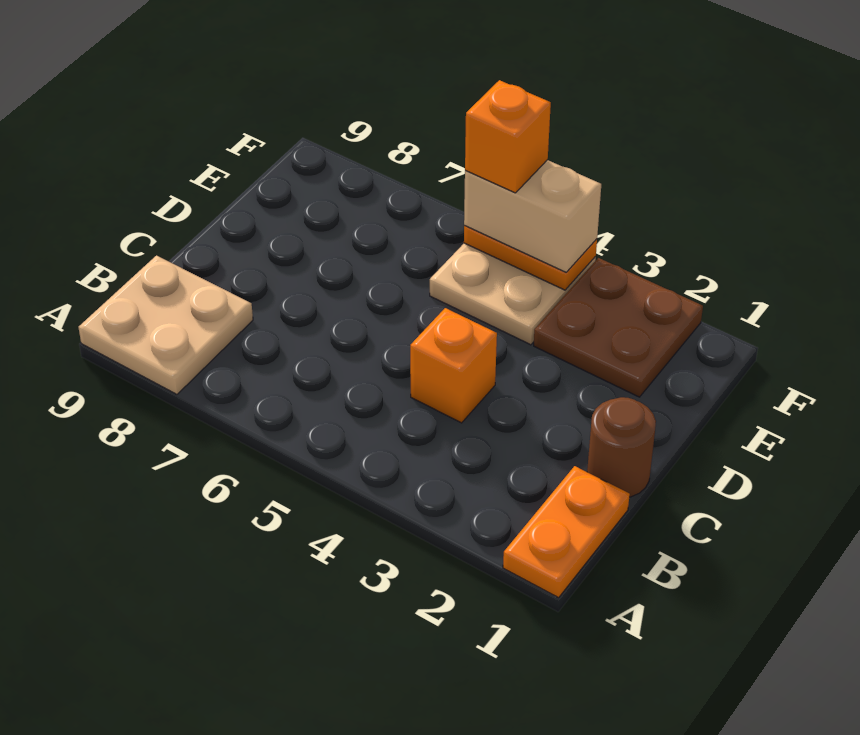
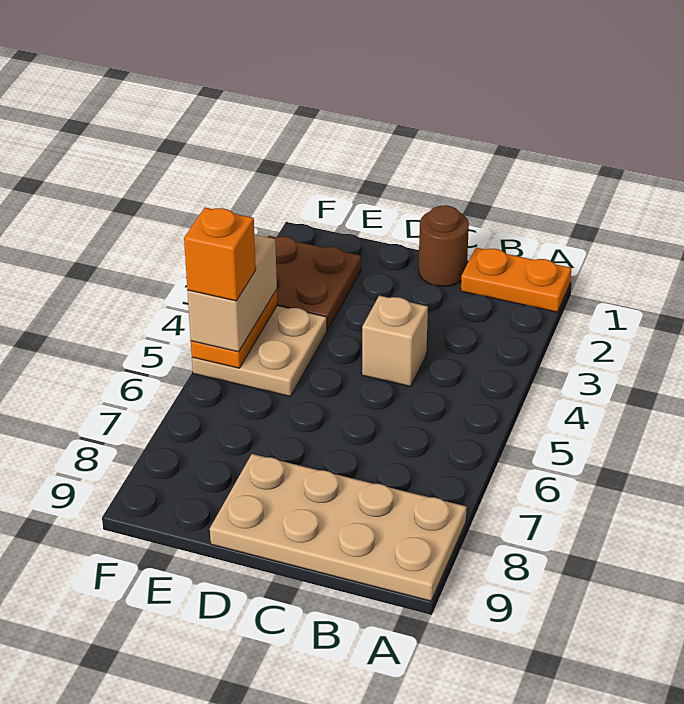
tan 2x2 plate [78,256,253,394] -> tan 2x4 plate [210,454,467,601]
orange 1x1 brick [410,308,497,423] -> tan 1x1 brick [362,296,428,386]

